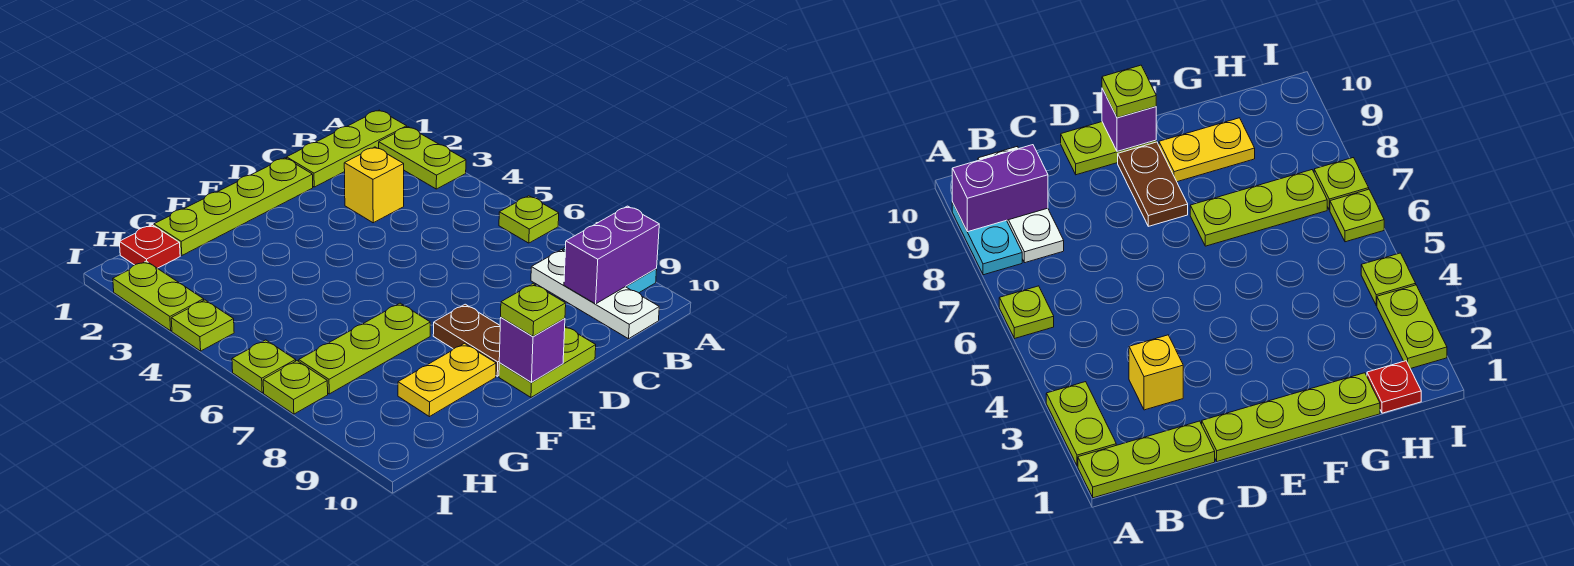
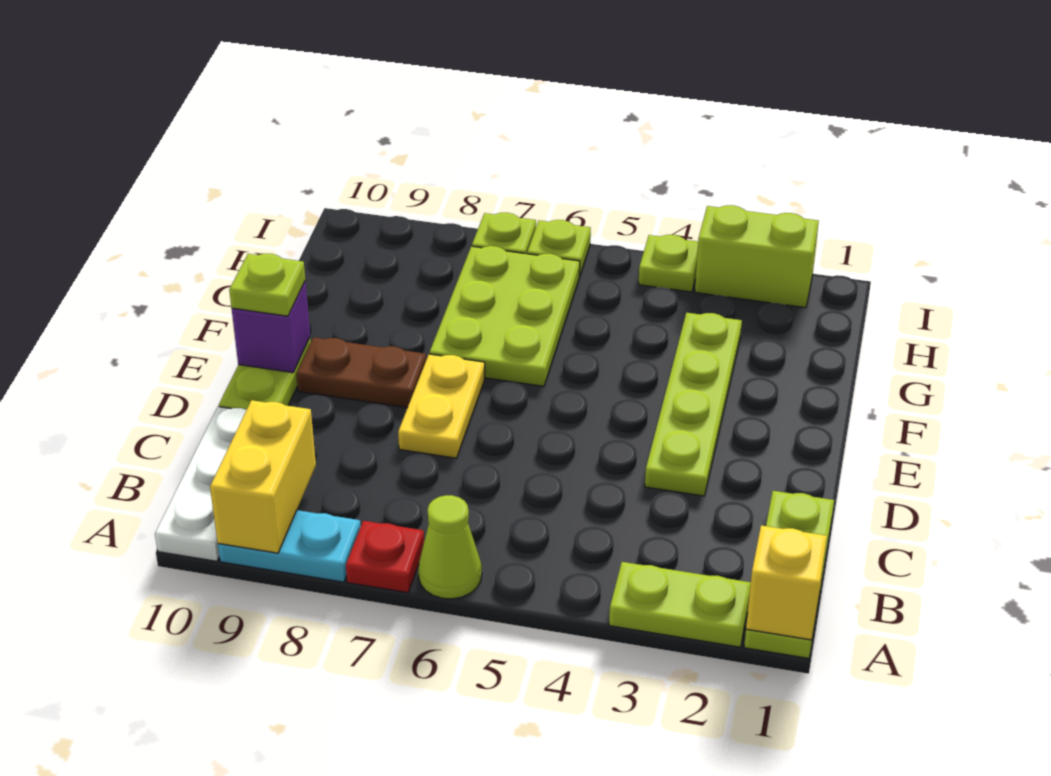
lime 1x1 plate [499,196,559,243] -> lime 1x1 cone [418,495,482,599]
purple 1x2 brick [564,206,659,304] -> yellow 1x2 brick [210,400,316,553]
white 1x3 plate [531,250,659,339] -> white 1x3 plate turned to [155,407,246,561]
yellow 1x1 brick [344,147,404,223] -> yellow 1x1 brick moved to [746,525,827,640]
lime 1x4 plate [154,158,313,255] -> lime 1x4 plate moved to [645,313,742,496]
lime 1x3 plate [299,303,430,394] -> lime 2x3 plate [429,246,580,386]
yellow 1x2 plate [398,343,496,417] -> yellow 1x2 plate moved to [398,354,485,458]
red 1x1 plate [119,225,180,268] -> red 1x1 plate moved to [346,521,424,593]
lime 1x2 plate [113,261,204,331] -> lime 1x2 brick [695,205,819,308]

